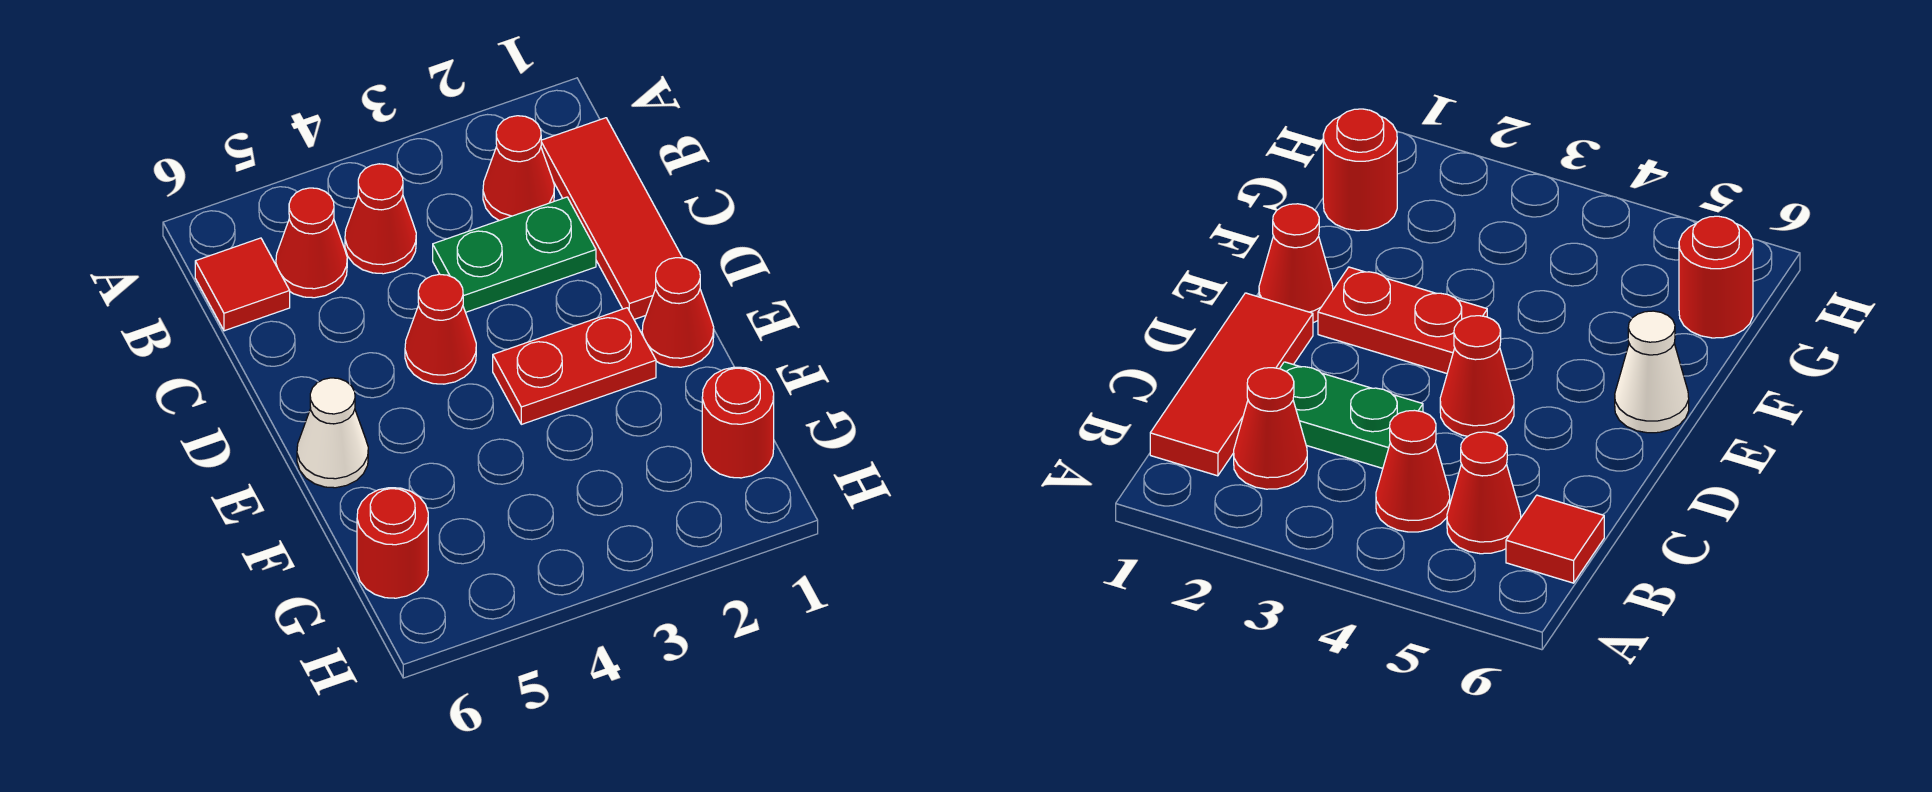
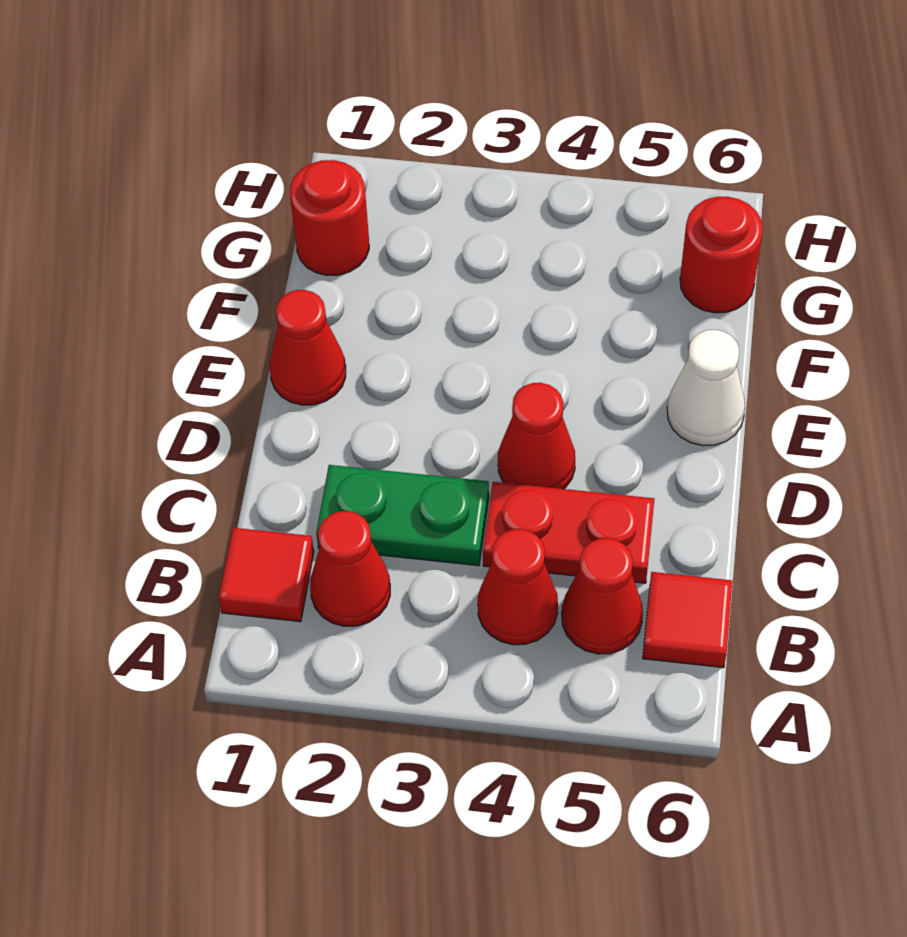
red 1x3 tile [541,118,682,319] -> red 1x1 tile [219,528,314,622]
red 1x2 plate [493,308,656,424] -> red 1x2 plate moved to [483,482,654,583]

